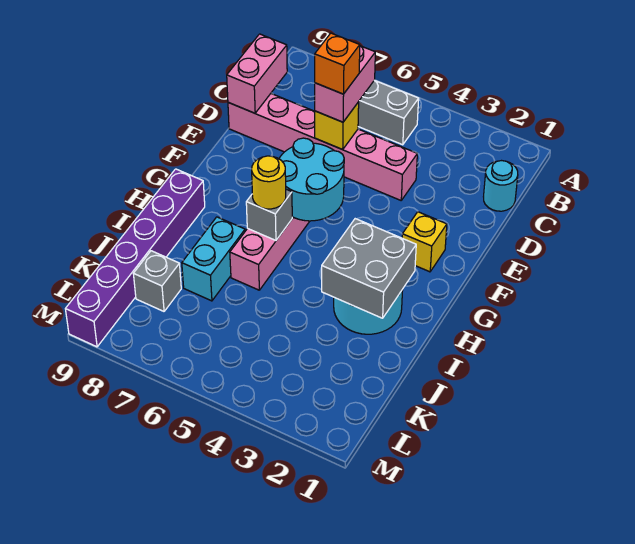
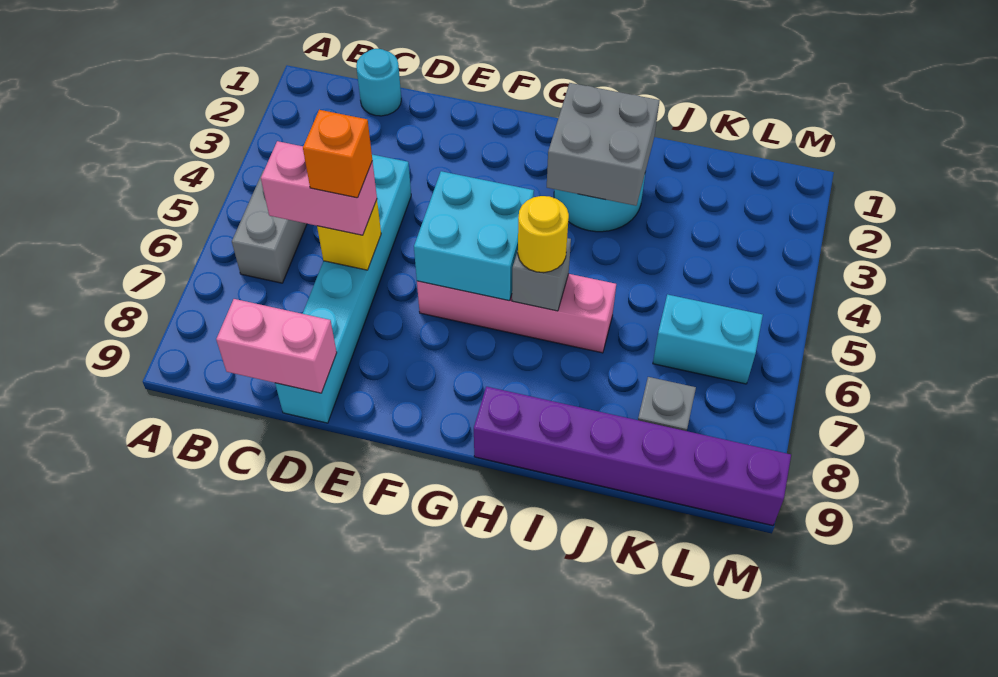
pink 1x6 brick [228,94,417,200] -> cyan 1x6 brick [275,155,411,423]
yellow 1x1 brick [402,212,447,272] -> none
cyan 2x2 round brick [279,138,344,221] -> cyan 2x2 brick [414,171,534,301]
cyan 1x2 brick [182,217,245,301] -> cyan 1x2 brick moved to [653,295,763,384]

